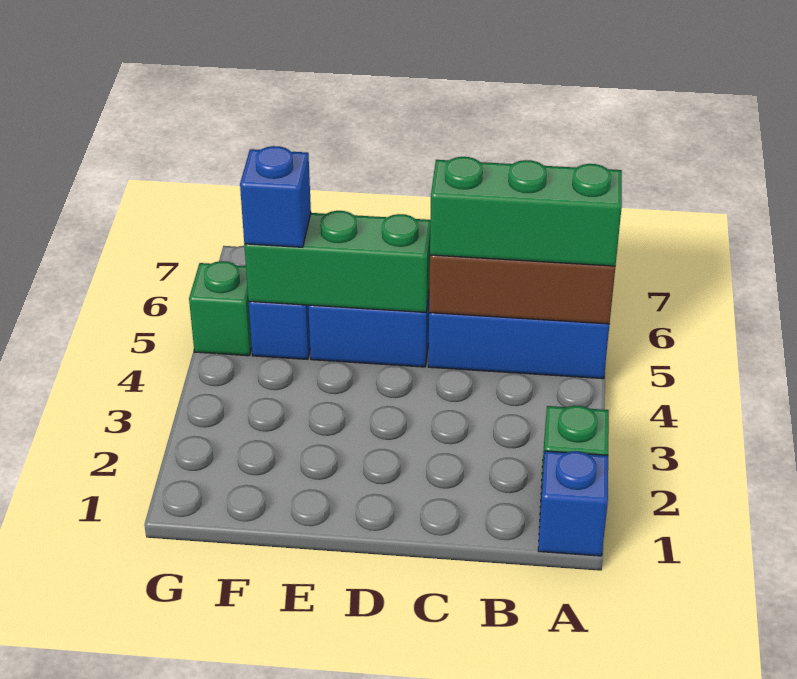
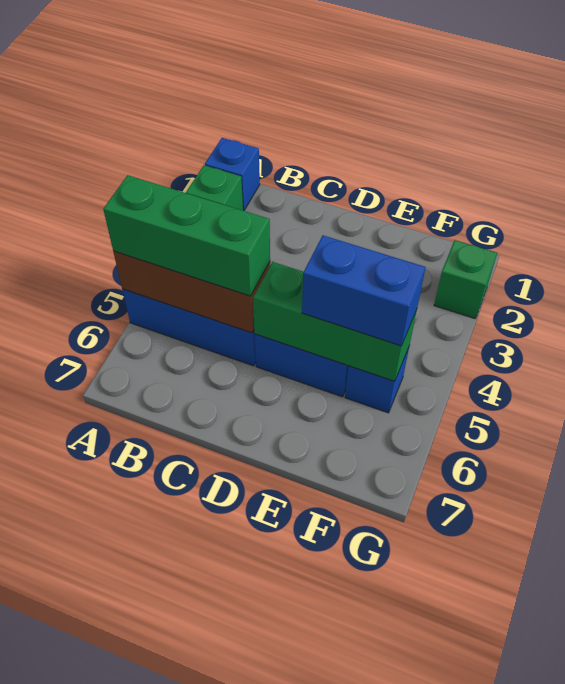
blue 1x1 brick [240,146,311,247] -> blue 1x2 brick [302,235,425,346]
green 1x1 brick [189,261,252,356] -> green 1x1 brick moved to [434,240,497,319]

